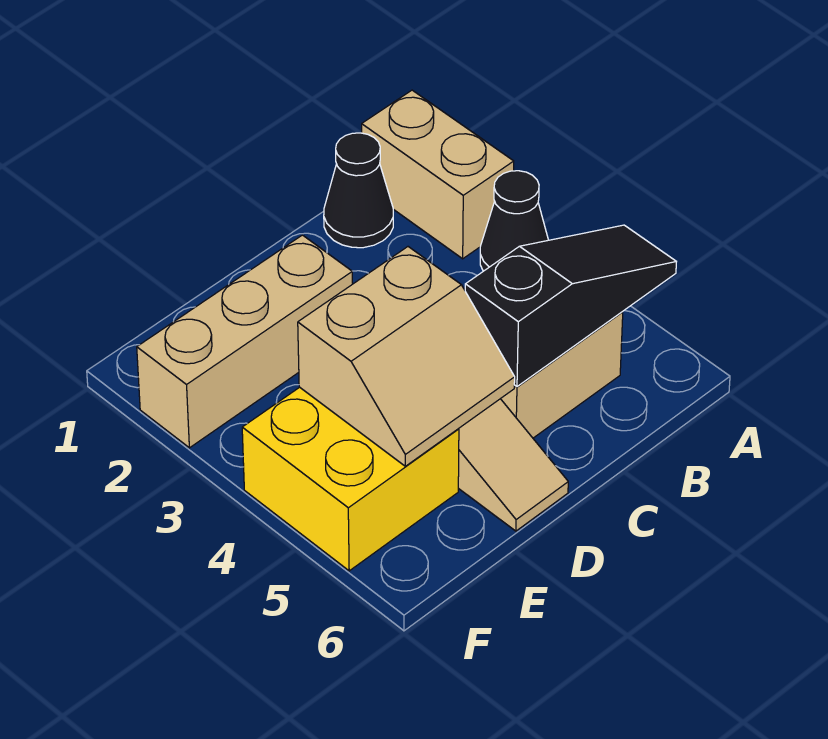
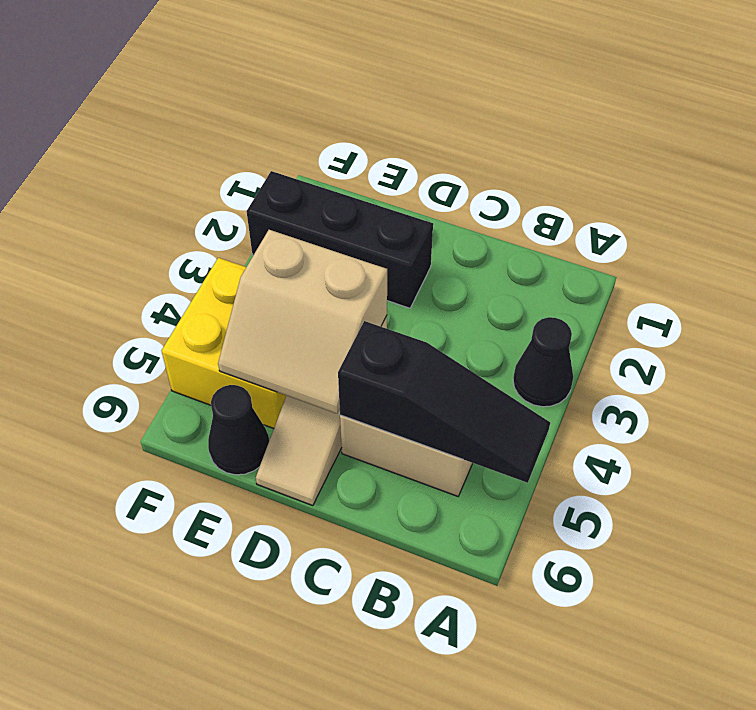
tan 1x2 brick [362,90,514,259] -> none
black 1x1 cone [324,133,393,248] -> black 1x1 cone moved to [208,385,269,475]
tan 1x3 brick [137,235,353,448] -> black 1x3 brick [247,171,433,308]

